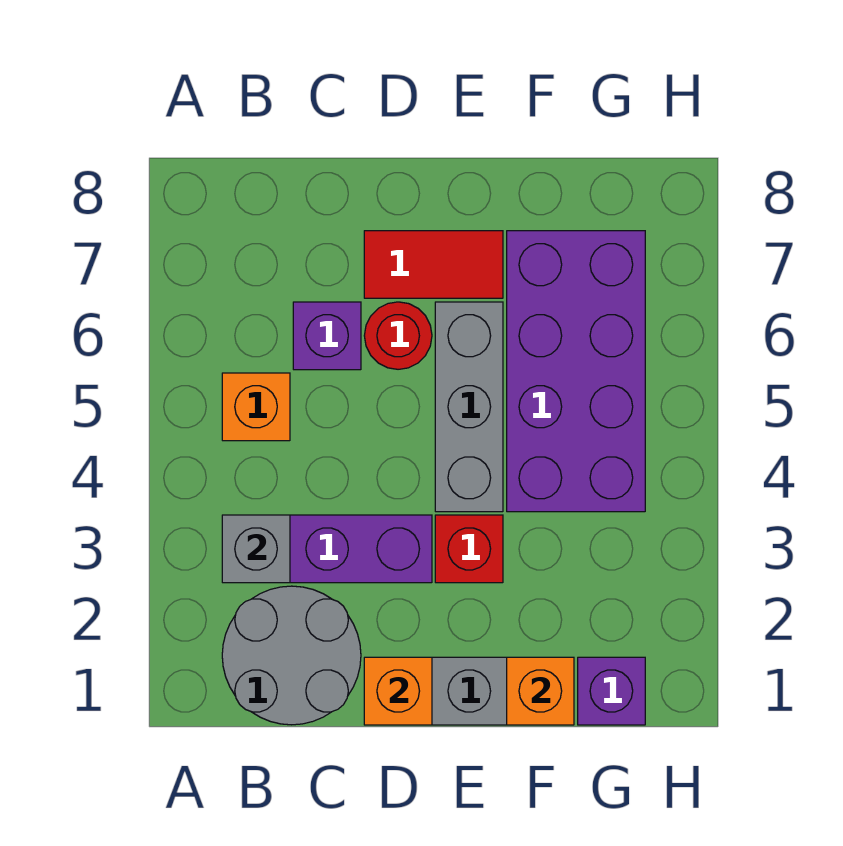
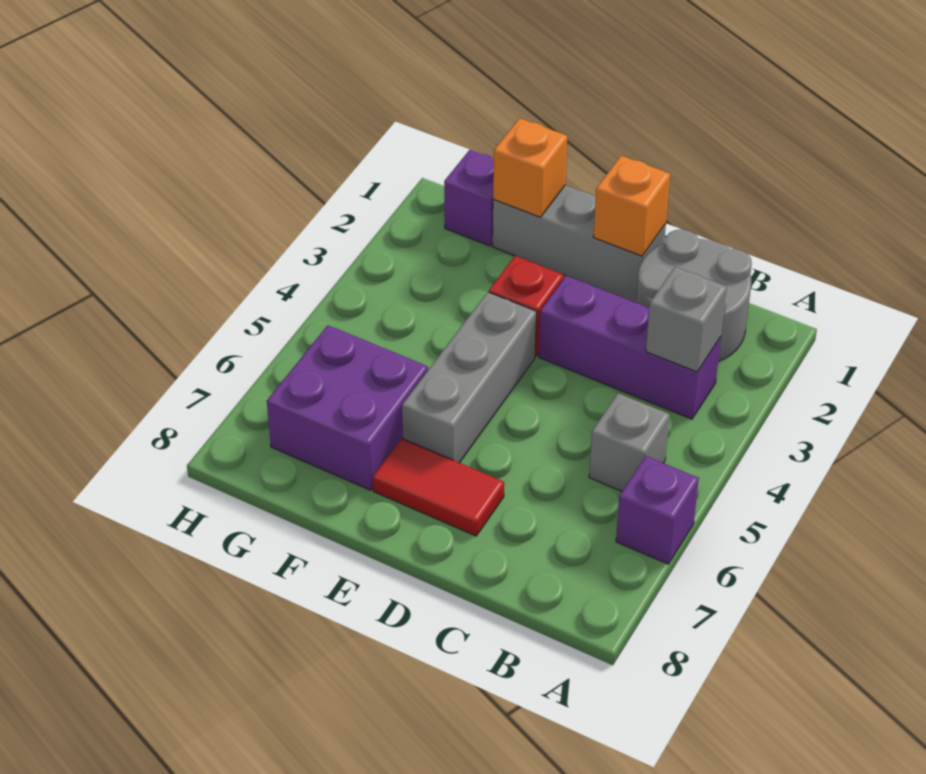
orange 1x1 brick [222,373,290,441] -> grey 1x1 brick [589,393,670,491]
purple 1x1 brick [293,302,361,370] -> purple 1x1 brick moved to [616,456,699,564]
red 1x1 round brick [364,302,432,369] -> none
purple 2x4 brick [507,231,645,512] -> purple 2x2 brick [267,325,428,490]

